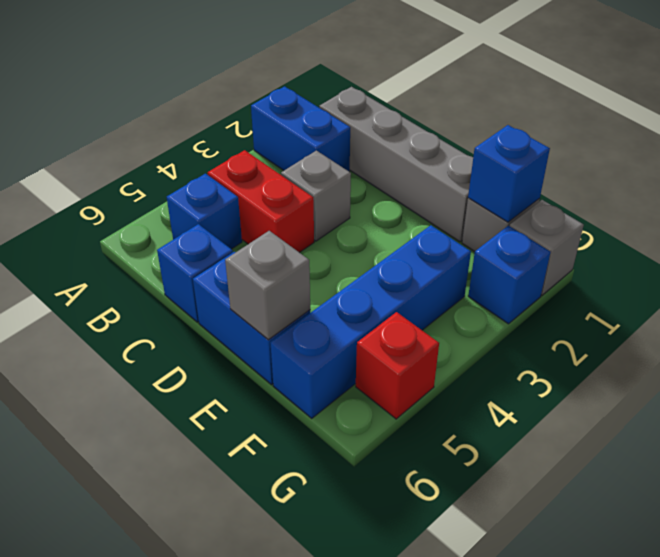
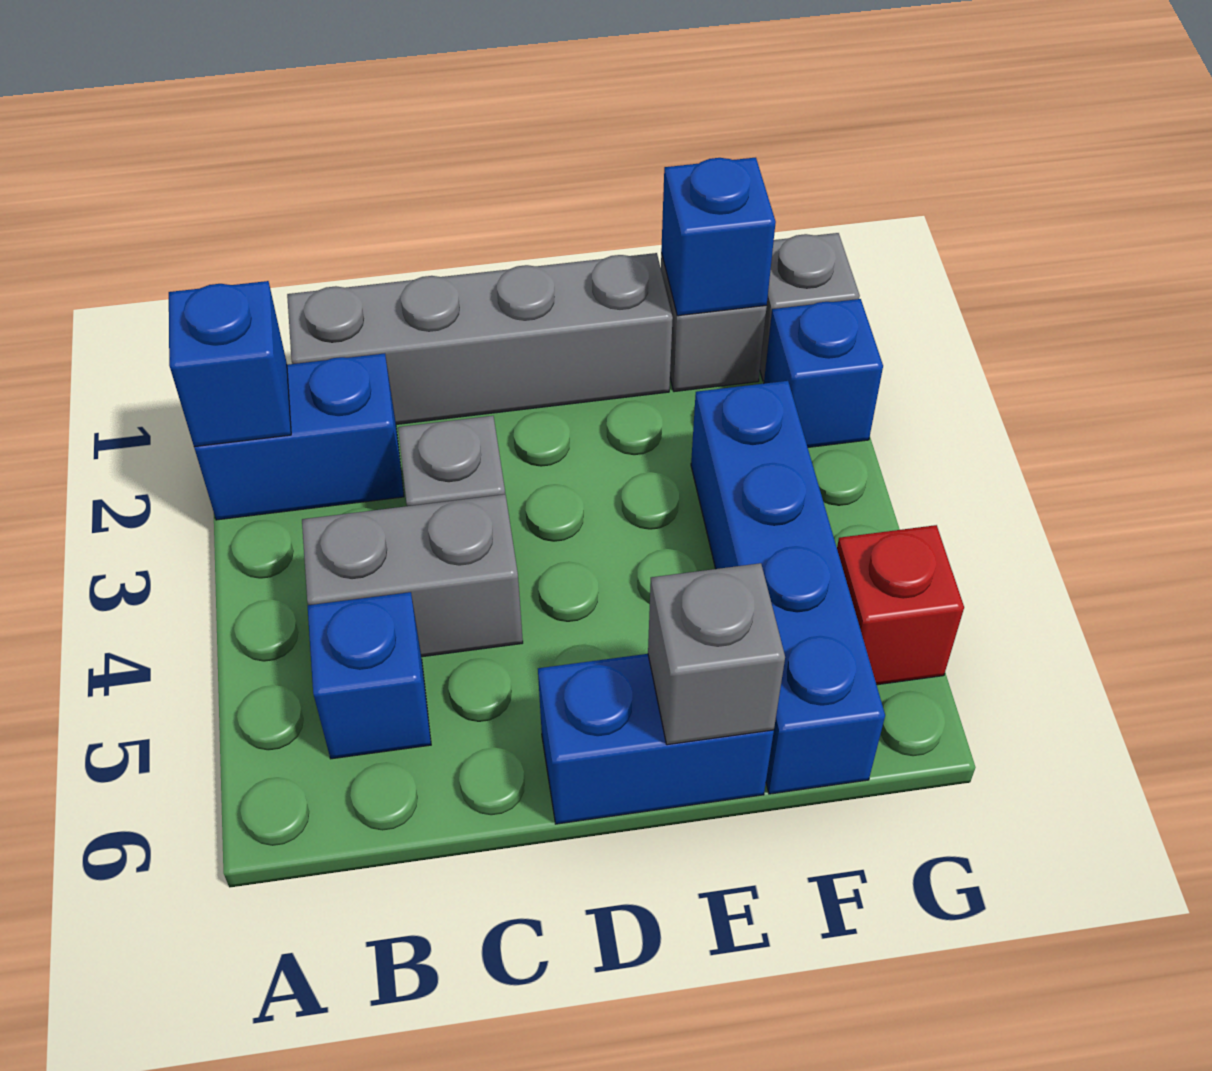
red 1x2 brick [208,150,314,253] -> grey 1x2 brick [302,494,523,657]
blue 1x1 brick [157,224,233,322] -> blue 1x1 brick moved to [169,281,291,447]

